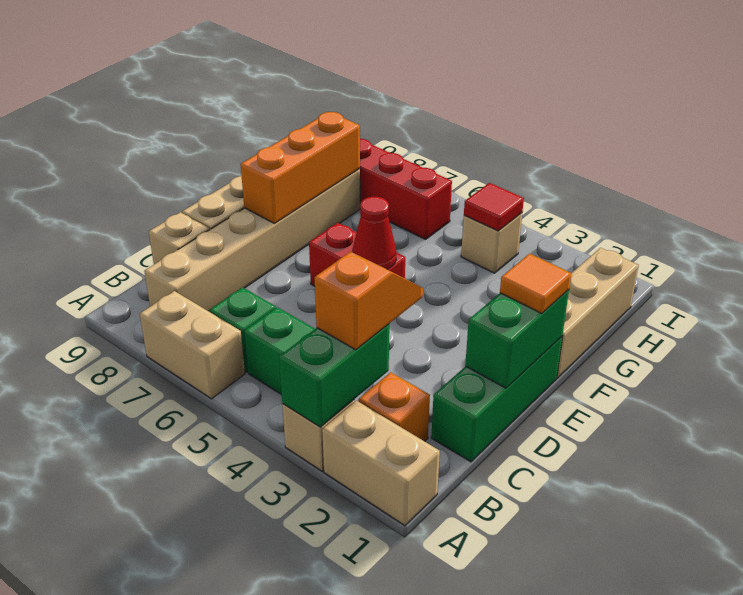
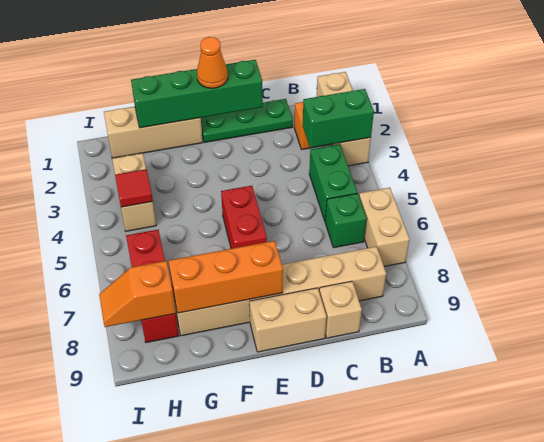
orange 1x2 slope [315,252,423,350] -> orange 1x2 slope moved to [99,261,176,327]
green 1x3 brick [431,337,562,462] -> green 1x3 plate [201,99,293,143]
green 1x2 brick [465,290,569,388] -> green 1x4 brick [131,60,263,128]
orange 1x1 tile [500,254,571,313] -> orange 1x1 cone [197,37,228,88]
red 1x1 cone [352,197,397,269] -> none
tan 1x1 brick [461,213,522,273] -> tan 1x2 brick [112,153,156,231]

